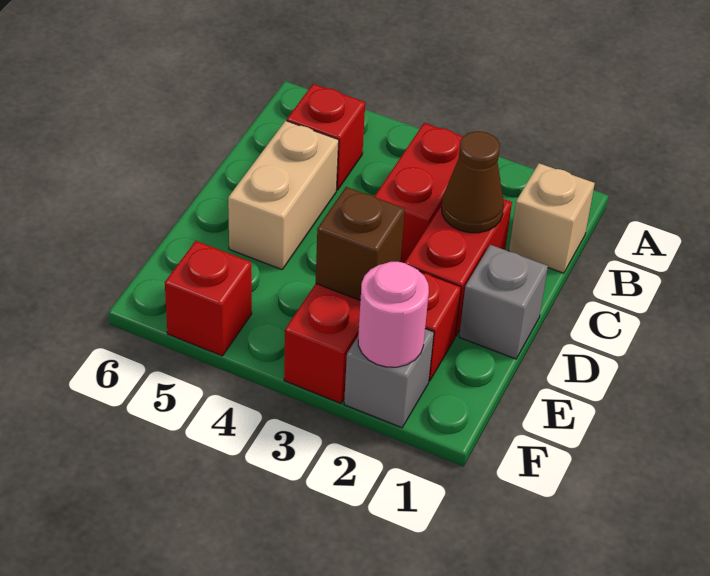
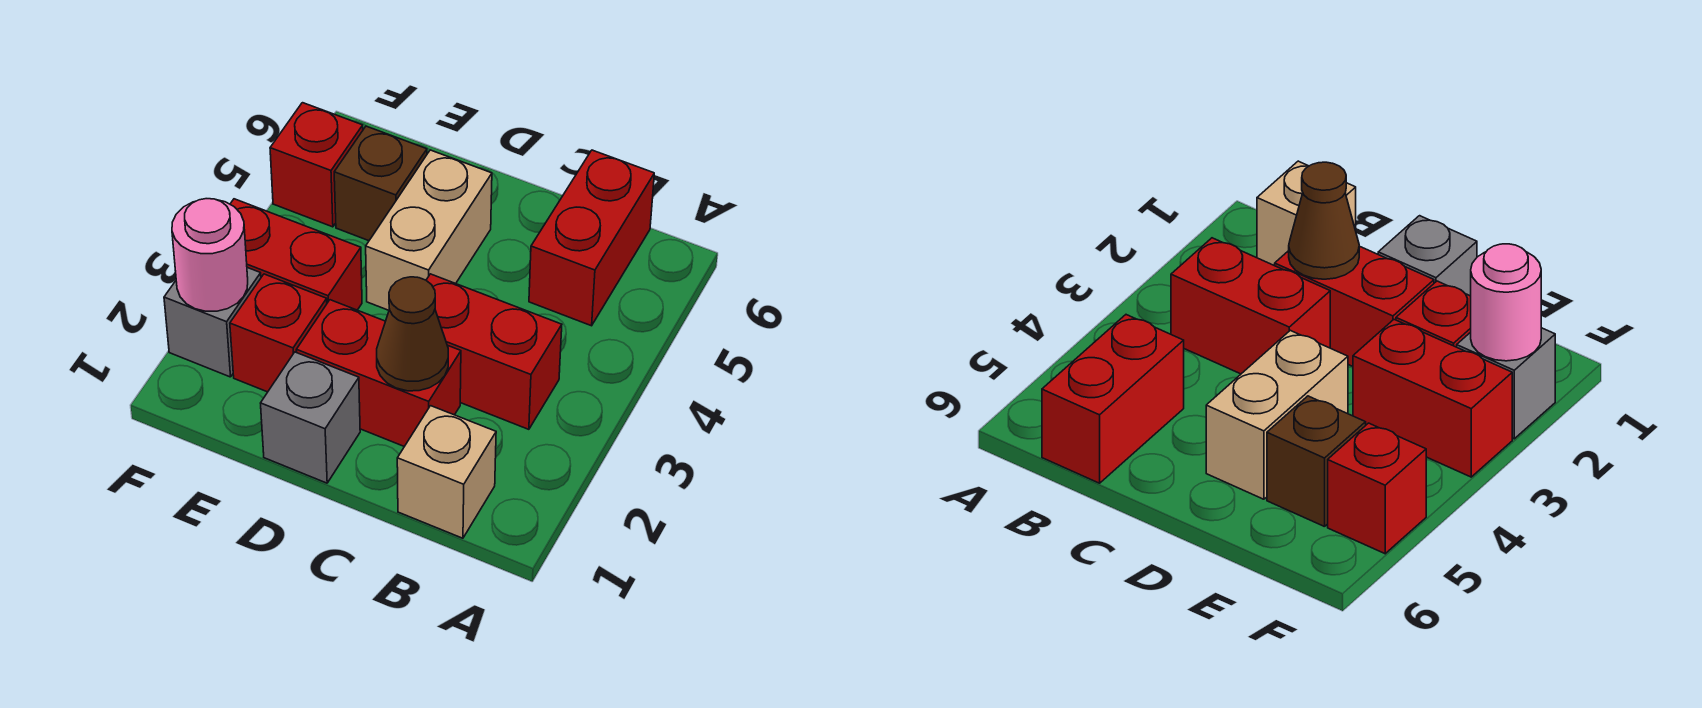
red 1x1 brick [287,84,365,190] -> red 1x2 brick [529,150,654,326]
tan 1x2 brick [228,121,339,269] -> tan 1x2 brick turned to [366,150,492,310]
brown 1x1 brick [316,187,405,300] -> brown 1x1 brick moved to [334,126,427,241]

